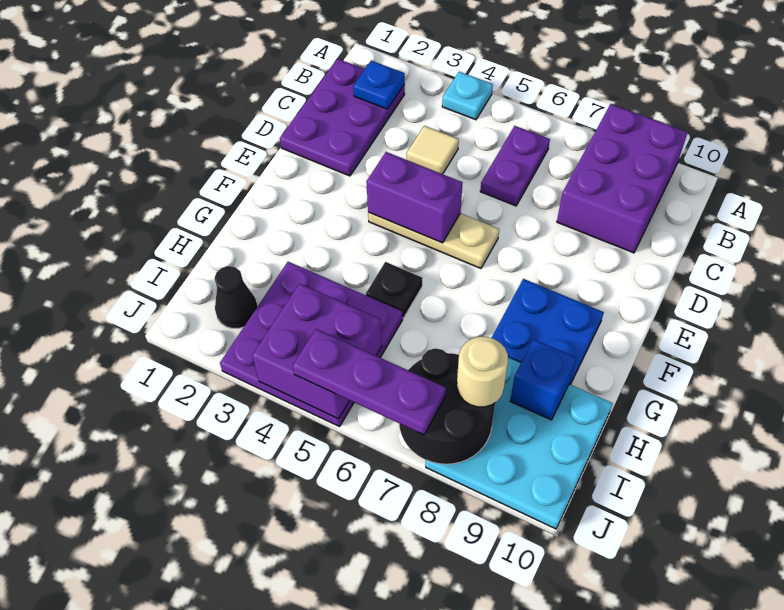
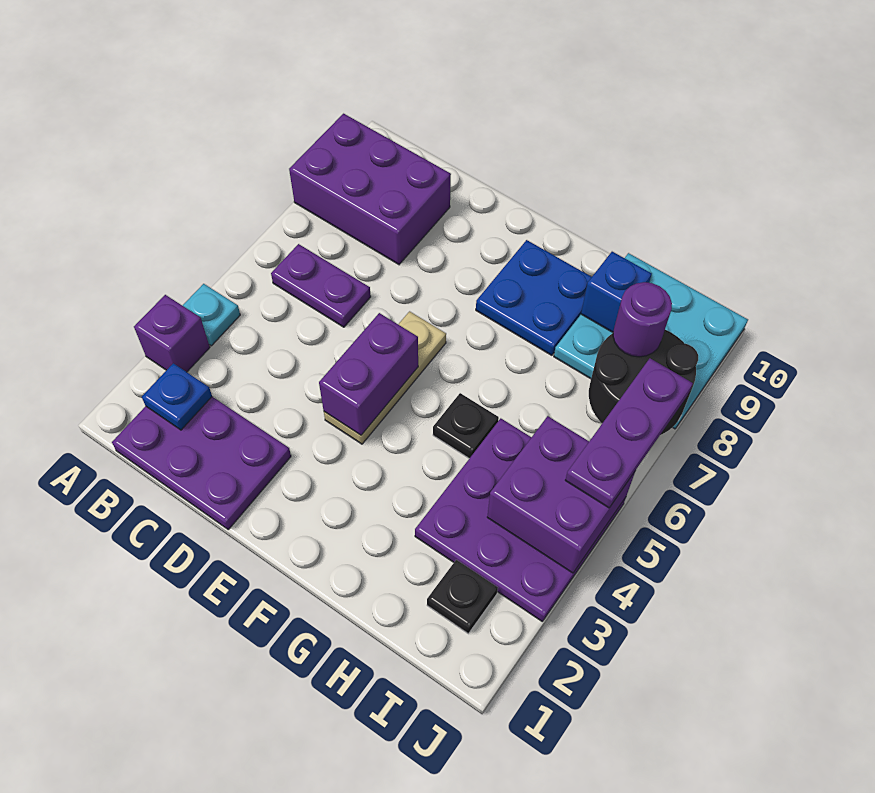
none -> purple 1x1 brick [134,295,210,372]
tan 1x1 tile [407,126,459,174] -> none
black 1x1 cone [214,266,258,328] -> black 1x1 plate [427,560,498,634]
tan 1x1 round brick [457,337,508,407] -> purple 1x1 round brick [613,282,672,357]

